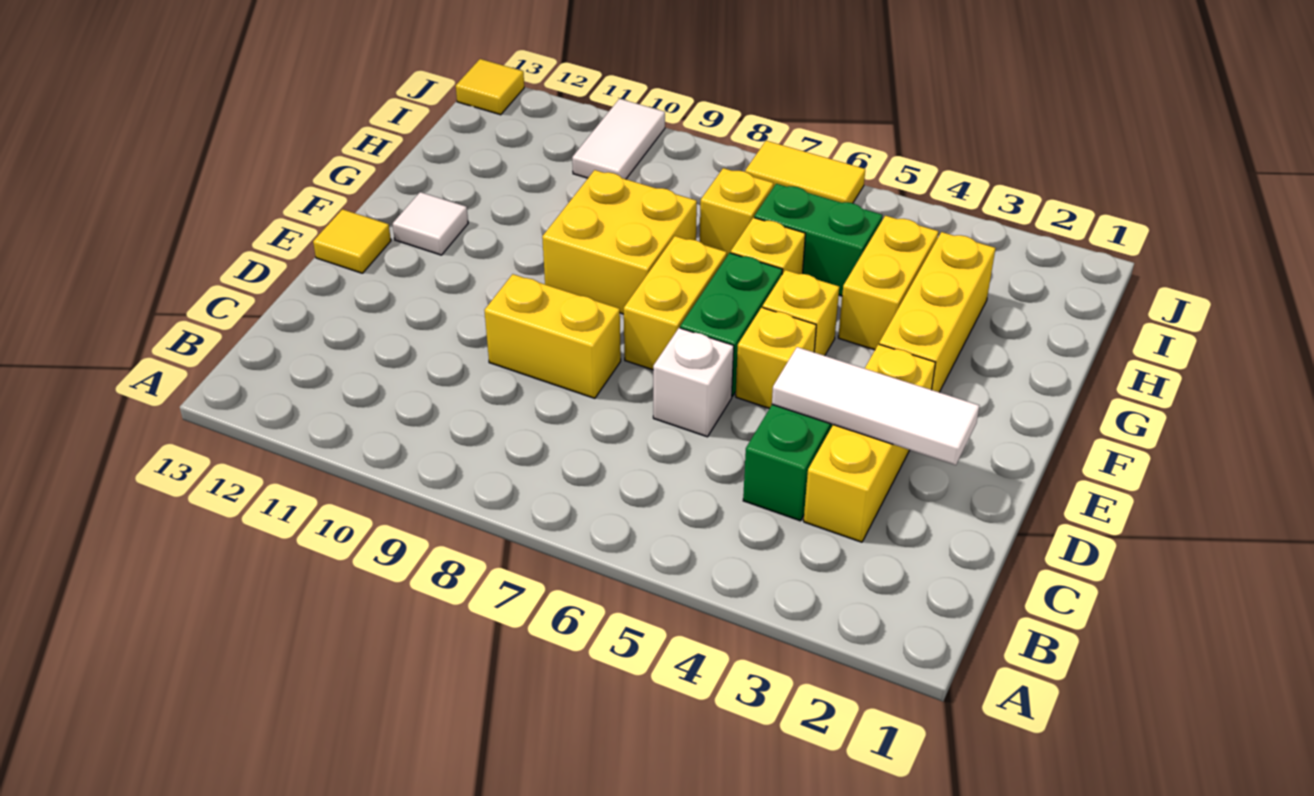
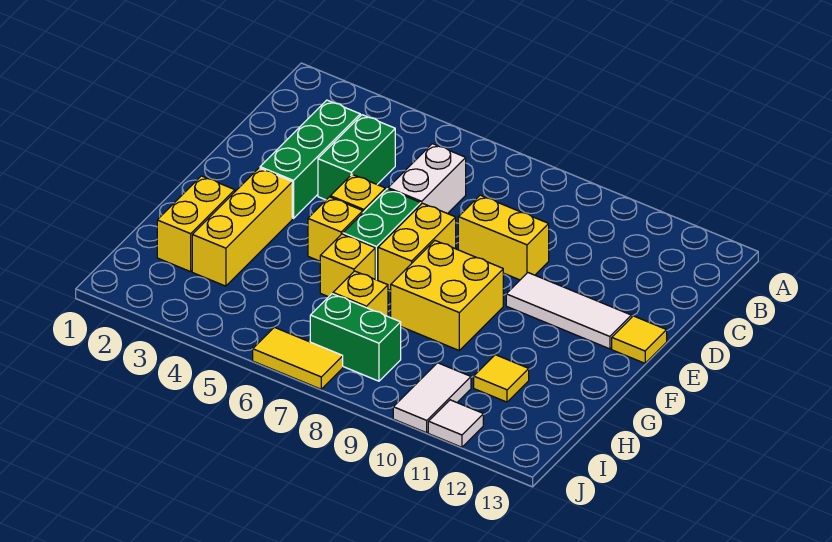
yellow 1x3 brick [804,344,936,542] -> green 1x3 brick [260,100,360,218]
white 1x3 tile [772,347,980,465] -> white 1x3 tile moved to [506,273,632,349]
white 1x1 brick [653,328,734,437] -> white 1x2 brick [388,144,466,214]
white 1x1 tile [393,192,468,255] -> white 1x1 tile moved to [428,400,483,447]
yellow 1x2 brick [838,216,938,350] -> yellow 1x2 brick moved to [157,176,235,272]
green 1x2 brick [754,184,882,296] -> green 1x2 brick moved to [310,294,401,381]
yellow 1x1 tile [456,59,524,115] -> yellow 1x1 tile moved to [474,355,529,402]

